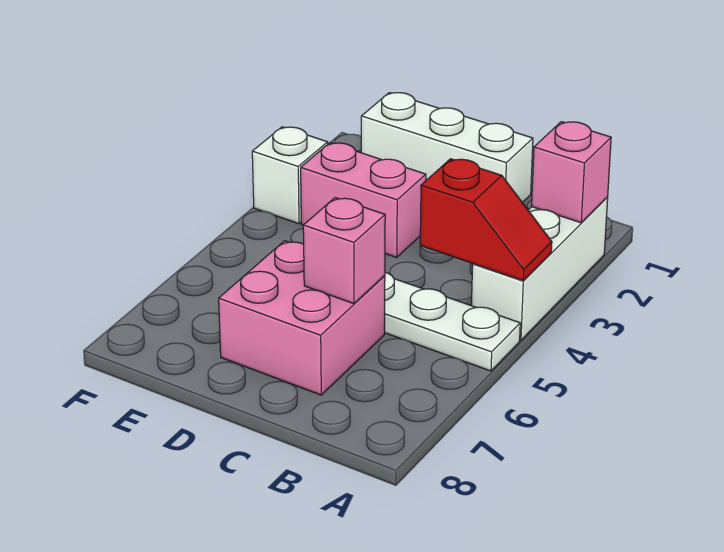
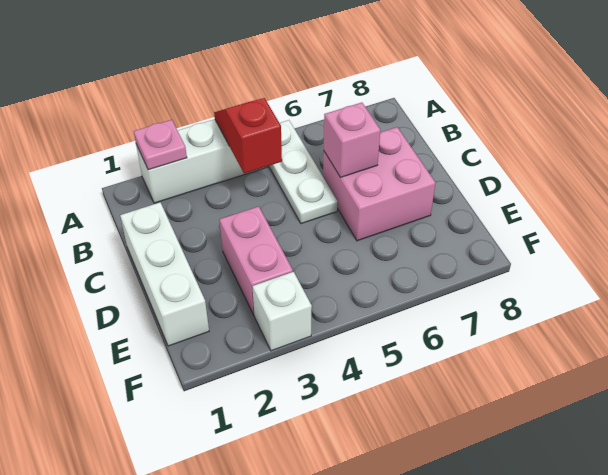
pink 1x1 brick [532,122,611,223] -> pink 1x1 plate [134,120,187,170]

